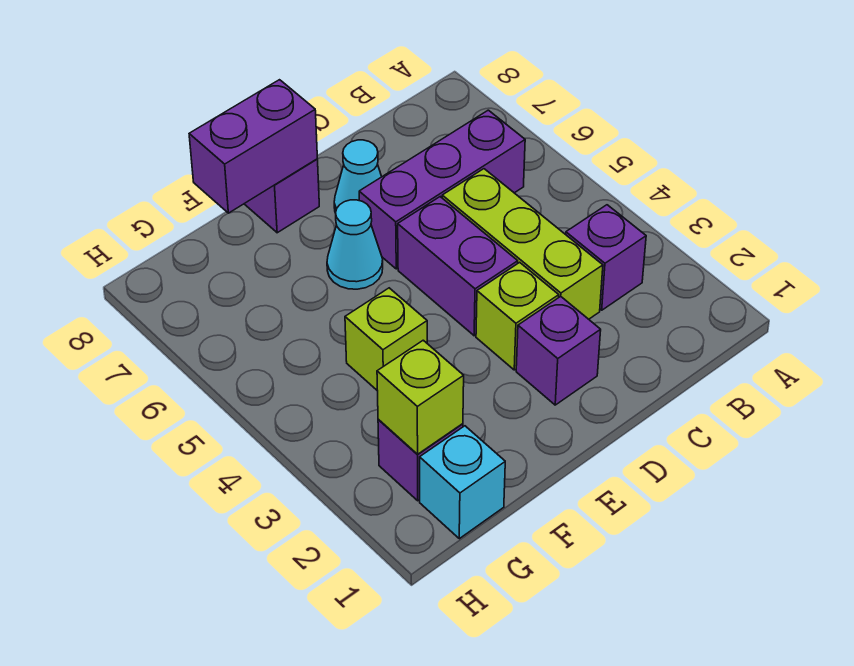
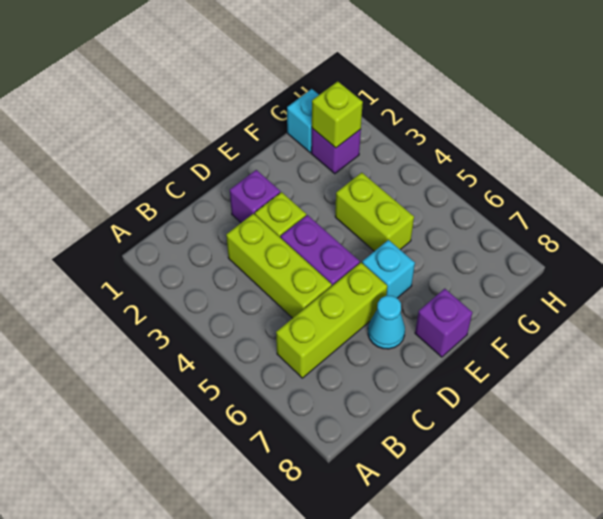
purple 1x1 brick [566,205,646,310] -> none
purple 1x3 brick [359,110,525,269] -> lime 1x3 brick [276,263,387,378]
cyan 1x1 cone [327,200,383,289] -> cyan 1x1 brick [362,240,415,298]
purple 1x2 brick [189,80,317,213] -> none
lime 1x1 brick [345,288,427,391] -> lime 1x2 brick [335,173,414,251]

